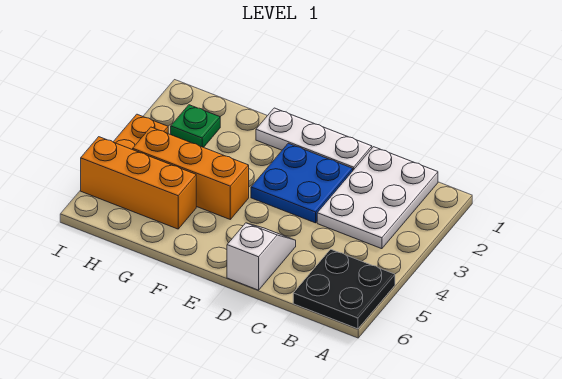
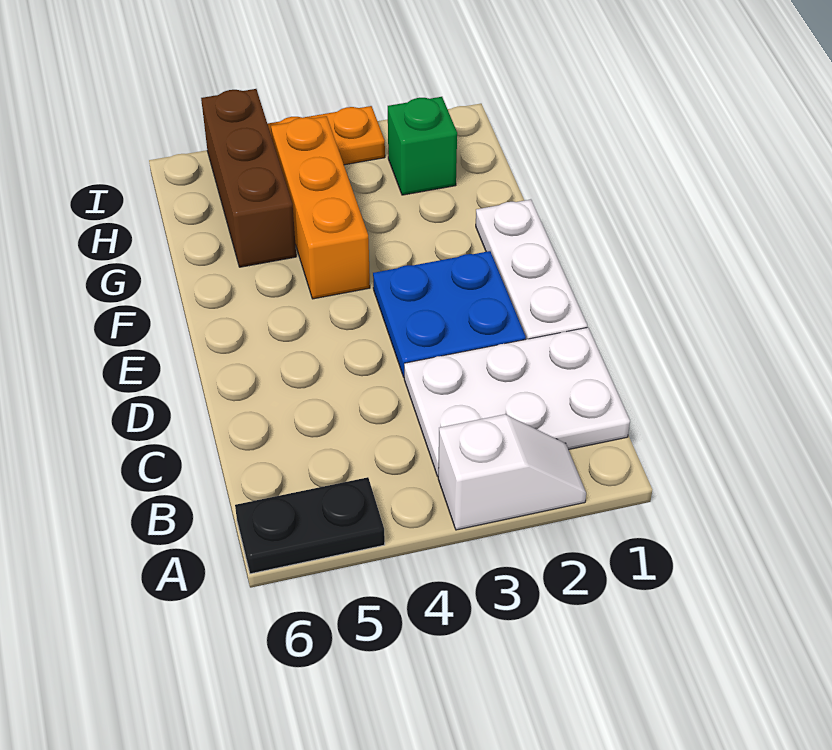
black 2x2 plate [293,249,395,329] -> black 1x2 plate [235,477,385,574]
white 1x2 slope [227,223,296,290] -> white 1x2 slope moved to [438,414,586,530]
orange 1x3 brick [81,137,196,229] -> brown 1x3 brick [201,89,296,267]
green 1x1 plate [171,105,220,147] -> green 1x1 brick [388,97,457,195]

